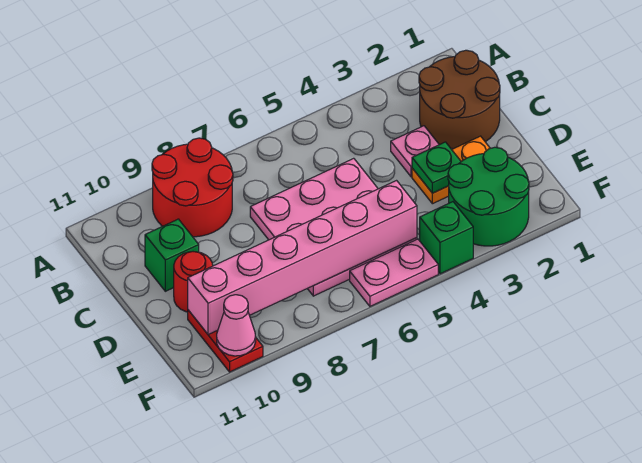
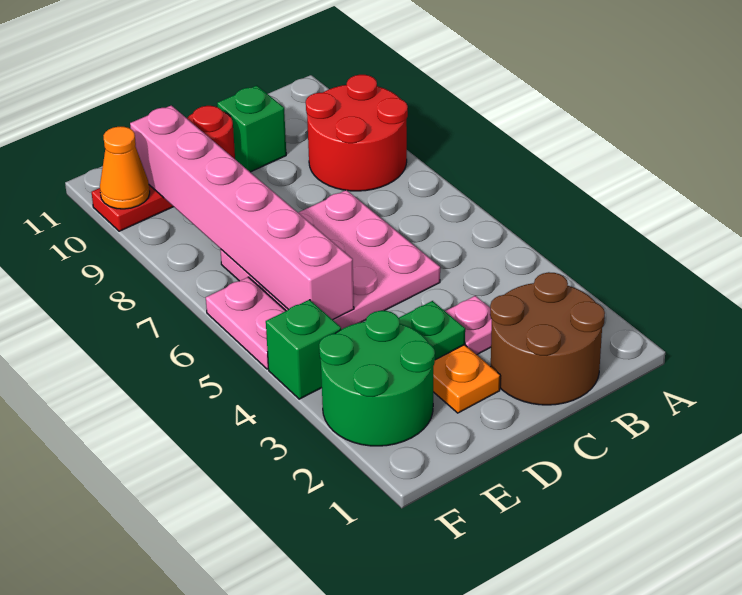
pink 1x1 cone [217,295,256,356] -> orange 1x1 cone [100,127,150,209]

